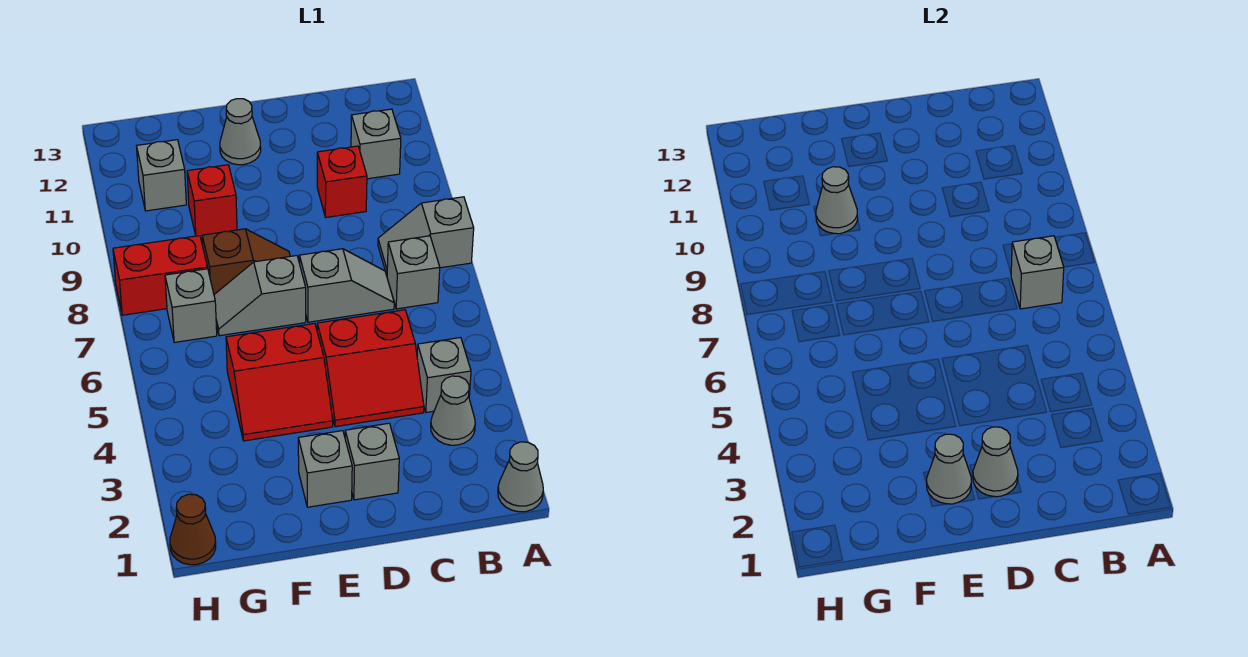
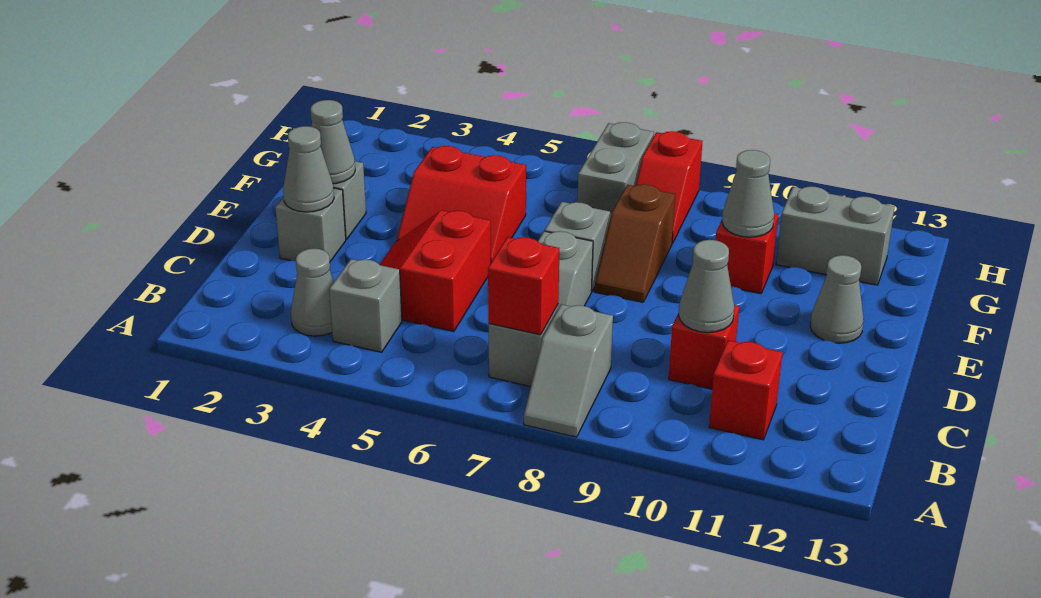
grey 1x1 cone [498,442,543,512] -> grey 1x1 cone moved to [679,240,734,333]
grey 1x2 slope [378,197,474,275] -> grey 1x2 slope turned to [524,304,613,437]
grey 1x1 brick [1011,236,1064,309] -> red 1x1 brick [488,237,559,335]
grey 1x1 brick [351,109,401,179] -> red 1x1 brick [709,340,782,440]
red 2x2 slope [226,323,333,441] -> red 2x2 slope turned to [396,146,526,262]
grey 1x1 brick [165,269,217,343] -> grey 1x2 brick [577,122,654,213]
red 1x2 brick [113,236,208,315] -> red 1x2 slope [636,131,702,244]
grey 1x1 brick [137,140,186,211] -> grey 1x2 brick [776,186,895,285]
brown 1x1 cone [170,494,216,565] -> none

